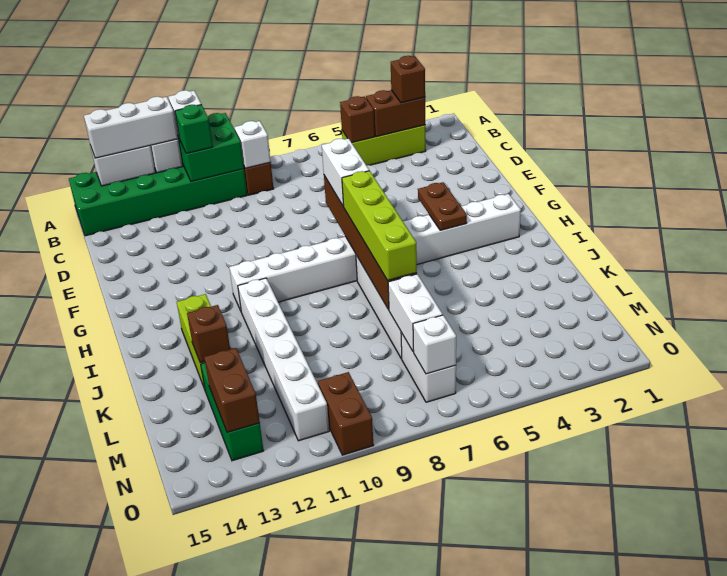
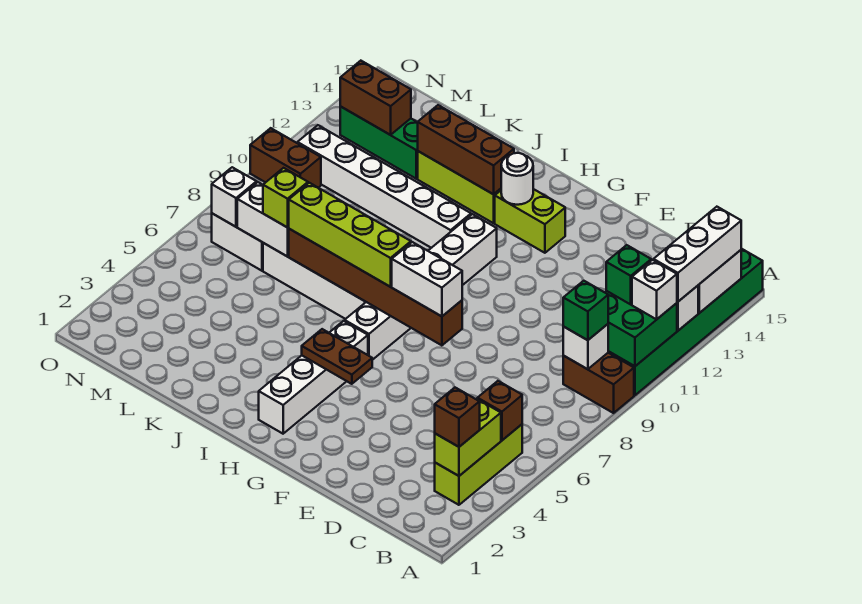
brown 1x2 brick [366,90,425,137] -> lime 1x2 brick [435,399,501,476]
none -> green 1x1 brick [563,281,608,340]
none -> lime 1x2 brick [495,189,565,253]
none -> white 1x1 round brick [501,153,533,205]
brown 1x1 brick [187,305,230,363] -> brown 1x3 brick [418,105,514,194]
none -> lime 1x1 brick [263,168,308,228]

